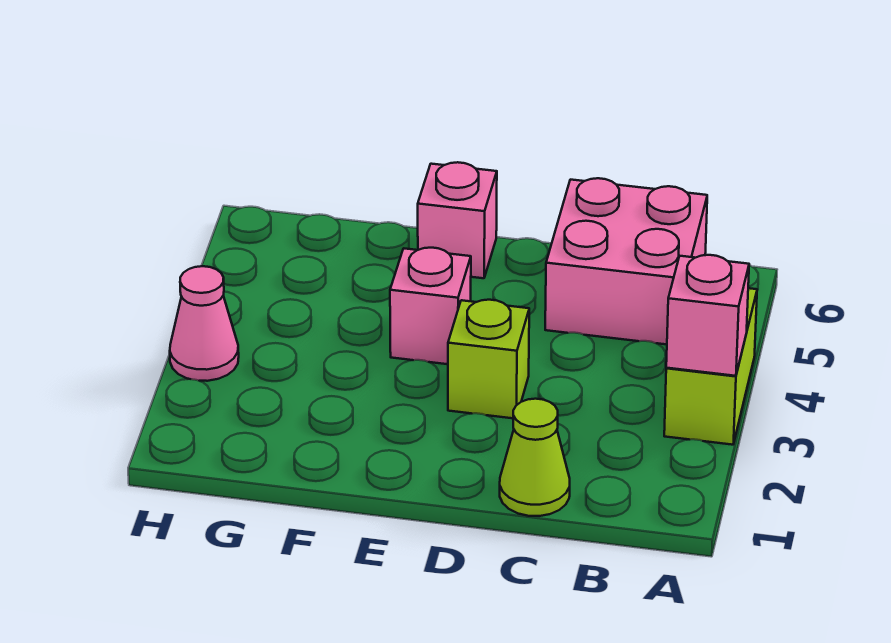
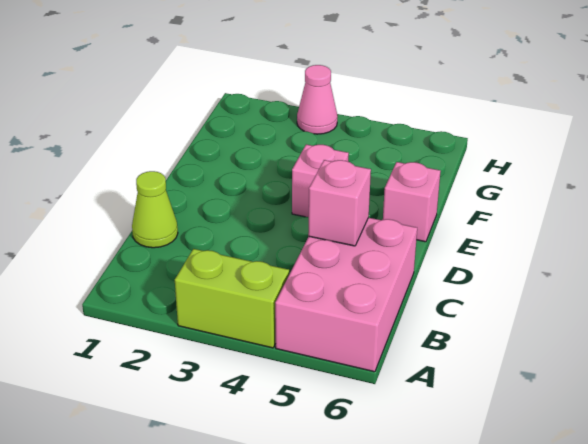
pink 1x1 brick [666,255,749,376] -> pink 1x1 brick moved to [308,160,371,246]
pink 2x2 brick [545,178,707,344] -> pink 2x3 brick [275,218,417,372]
lime 1x1 brick [448,300,529,418] -> none

